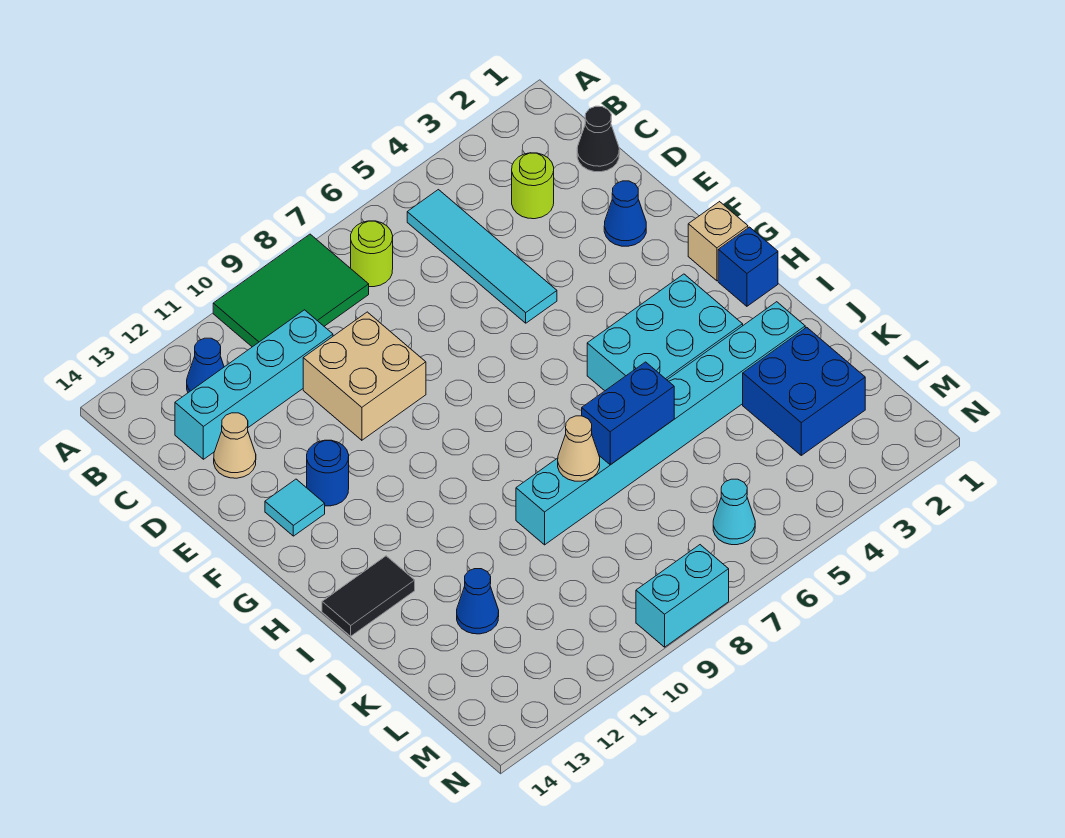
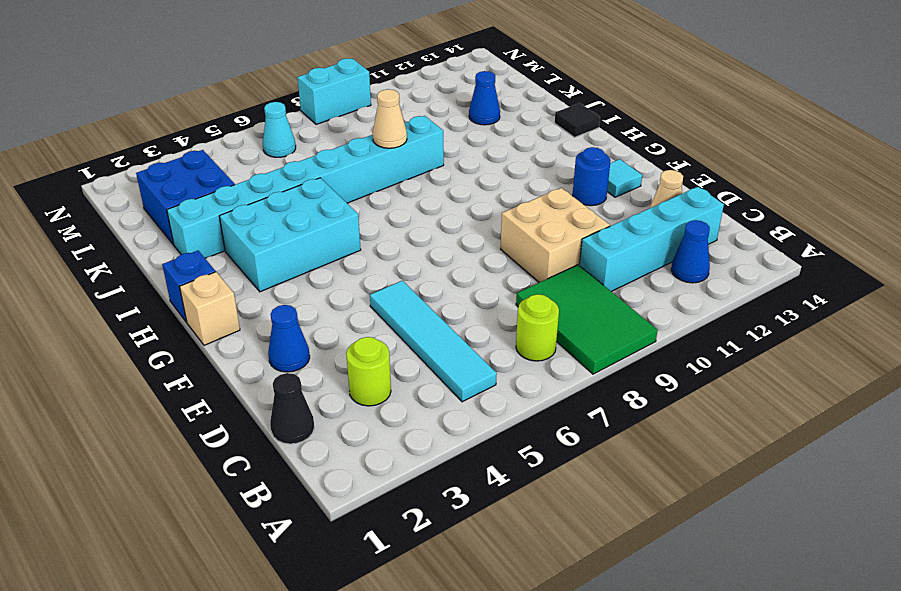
green 2x3 tile [213,234,369,347] -> green 2x3 tile turned to [516,265,658,374]
black 1x2 tile [322,556,415,636] -> black 1x1 tile [555,103,600,137]
blue 1x2 brick [582,362,674,465] -> none

